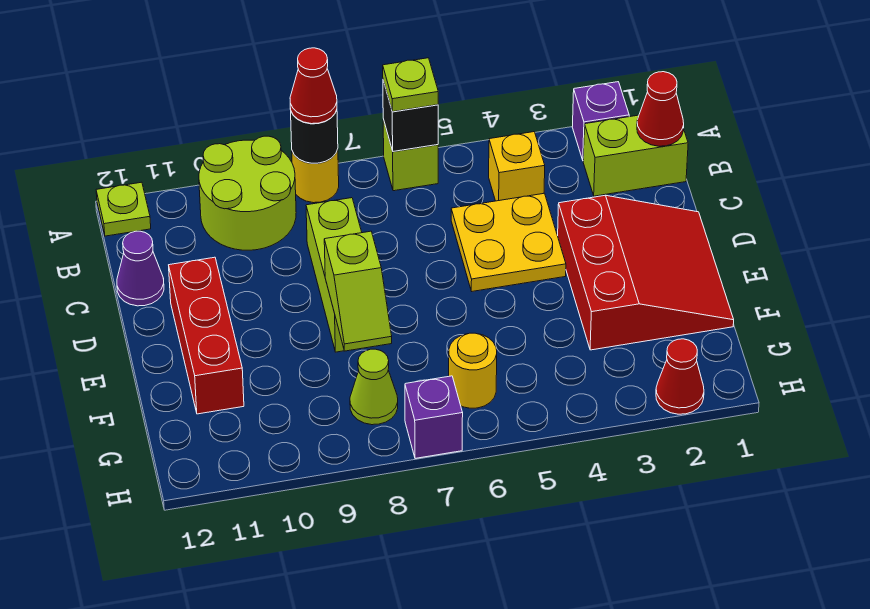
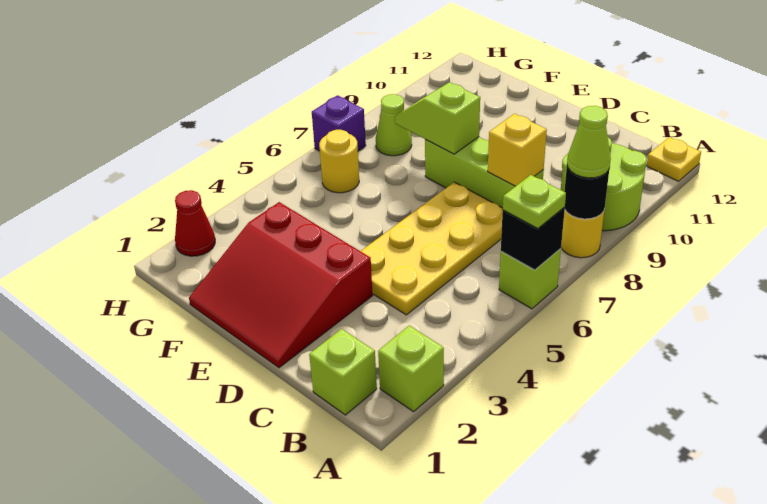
purple 1x1 brick [572,82,629,160] -> lime 1x1 brick [378,326,444,412]
red 1x1 cone [290,48,337,124] -> lime 1x1 cone [567,106,611,178]
lime 1x1 plate [96,182,151,236] -> yellow 1x1 plate [647,137,701,181]
lime 1x2 brick [583,115,688,196] -> lime 1x1 brick [309,329,377,415]
red 1x1 cone [637,72,684,146] -> none
yellow 1x1 brick [489,132,545,201] -> yellow 1x1 brick moved to [488,114,547,186]
yellow 2x2 plate [451,193,566,291] -> yellow 2x4 plate [361,182,503,315]
purple 1x1 cone [117,231,164,306] -> none
red 1x3 brick [169,257,244,414] -> none

